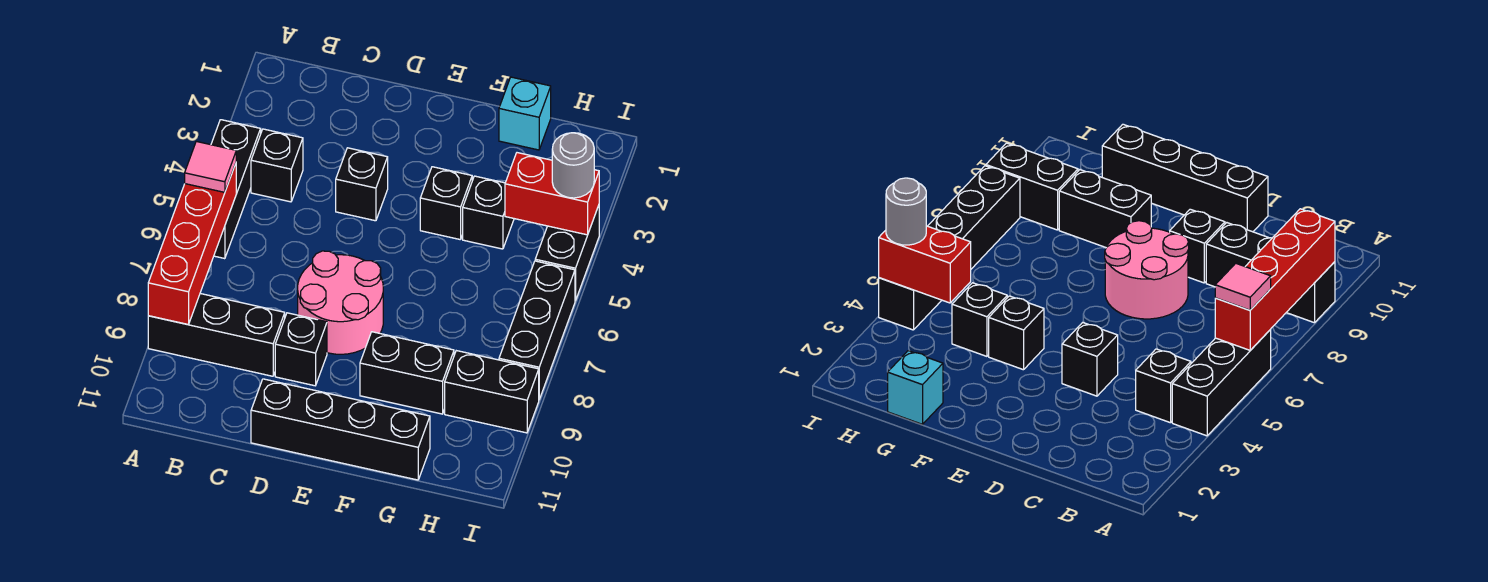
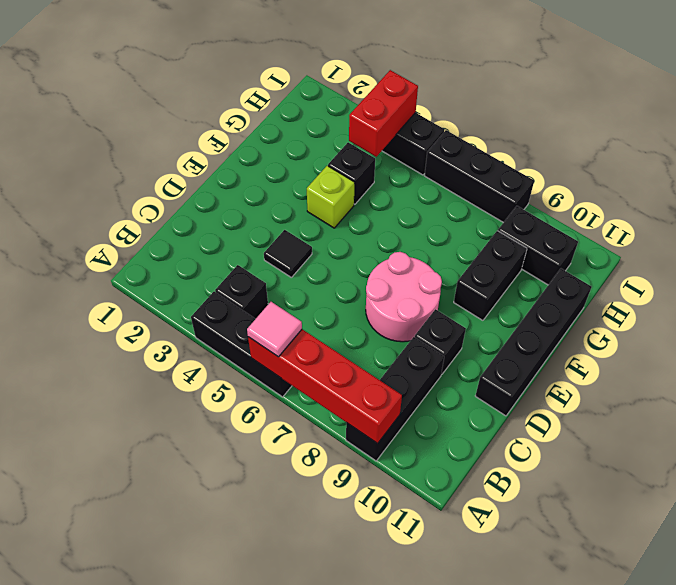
black 1x1 brick [336,148,388,221] -> black 1x1 tile [264,230,312,277]
black 1x1 brick [420,167,472,240] -> lime 1x1 brick [307,166,355,228]
cyan 1x1 brick [499,77,551,150] -> none
black 1x2 brick [445,351,539,433] -> black 1x2 brick turned to [498,206,578,285]
grey 1x1 round brick [552,133,594,198] -> none

